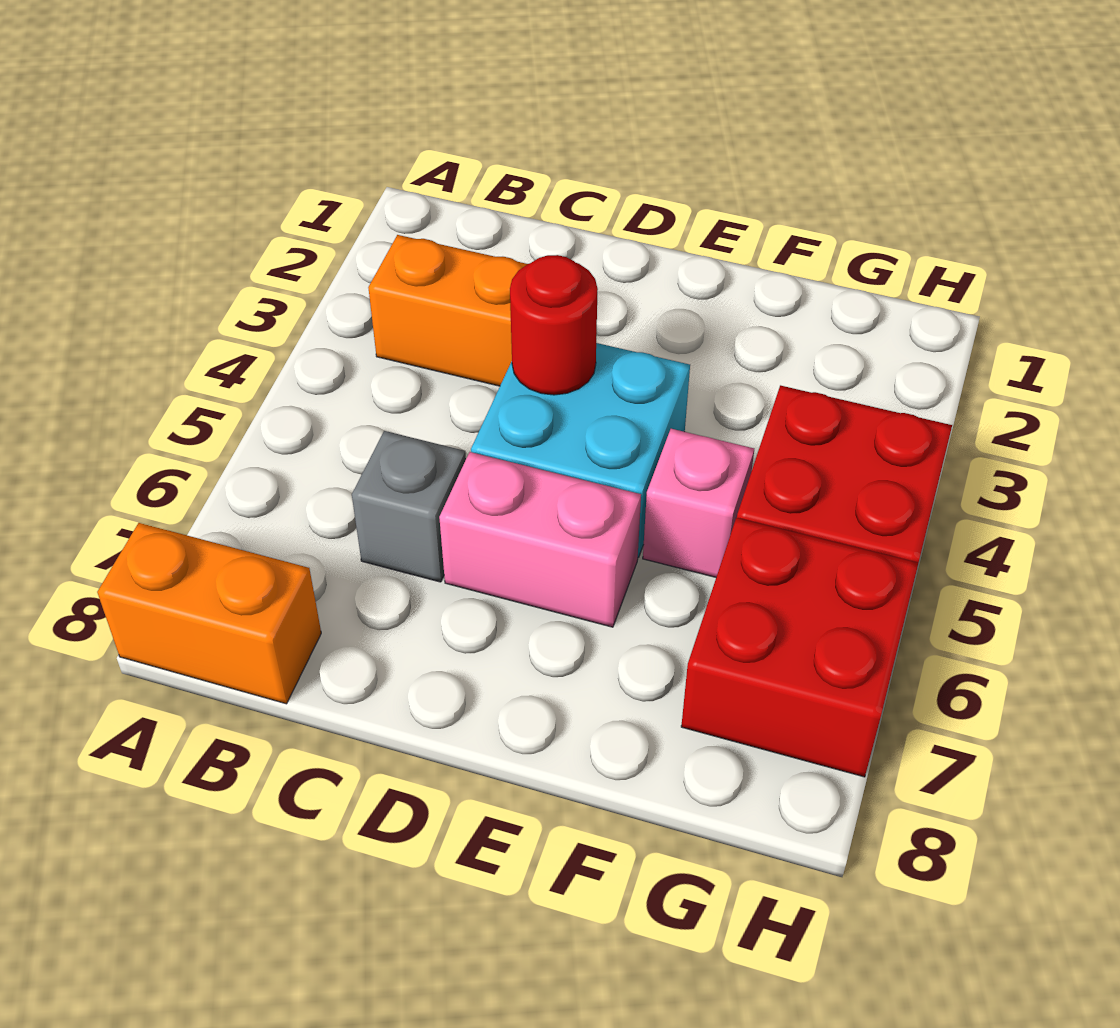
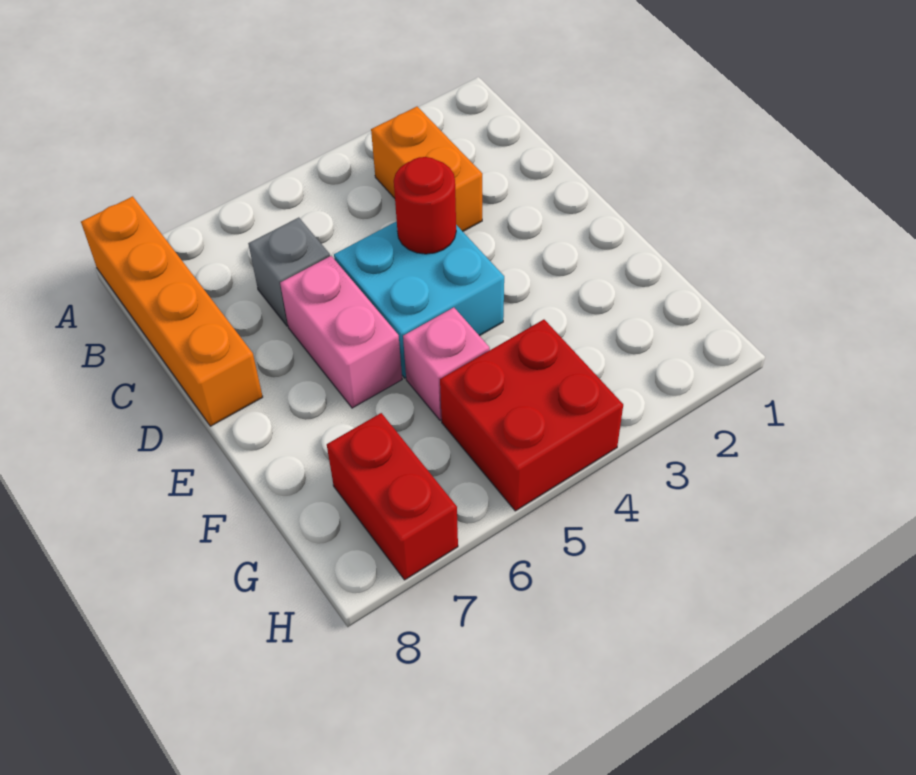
orange 1x2 brick [97,523,321,704] -> orange 1x4 brick [81,196,263,426]
red 2x2 brick [681,518,918,777] -> red 1x2 brick [327,413,458,580]

